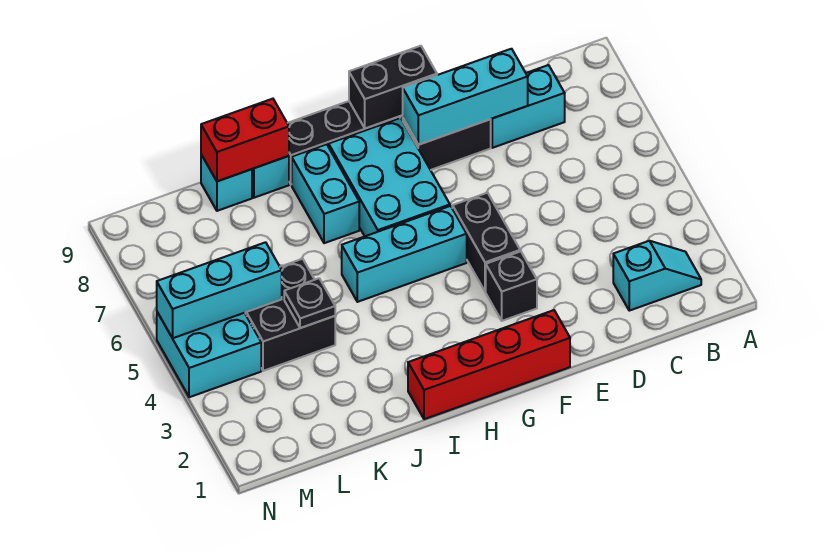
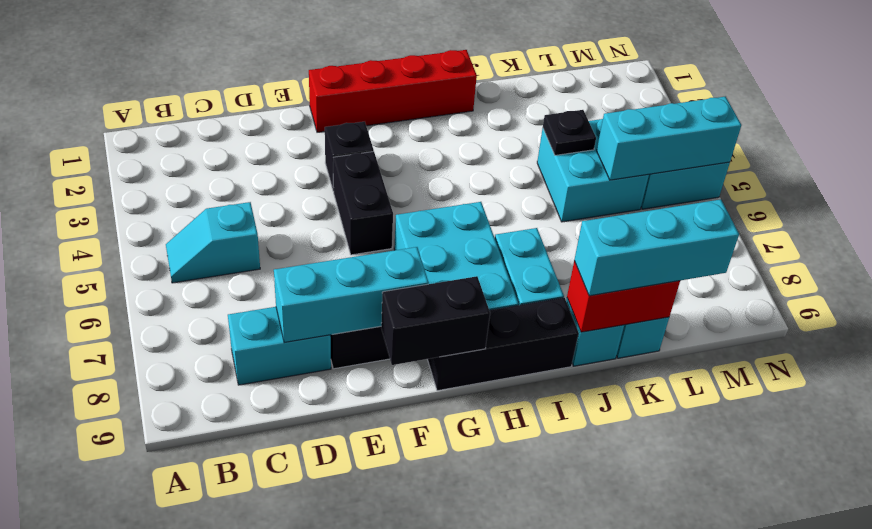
cyan 1x2 slope [613,241,701,311] -> cyan 1x2 slope moved to [166,202,260,283]
cyan 1x3 brick [342,206,467,302] -> cyan 1x3 brick moved to [574,199,739,296]
black 2x2 brick [245,259,335,371] -> cyan 2x2 brick [537,119,649,222]

